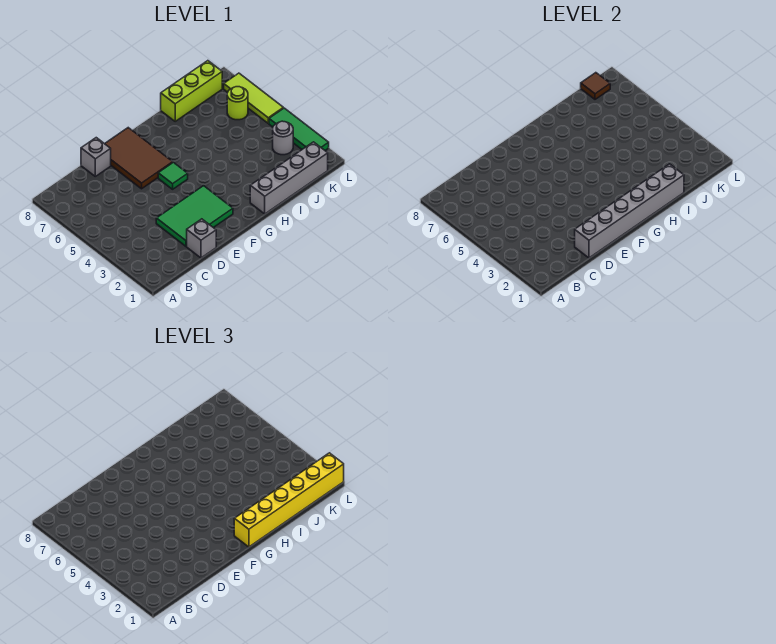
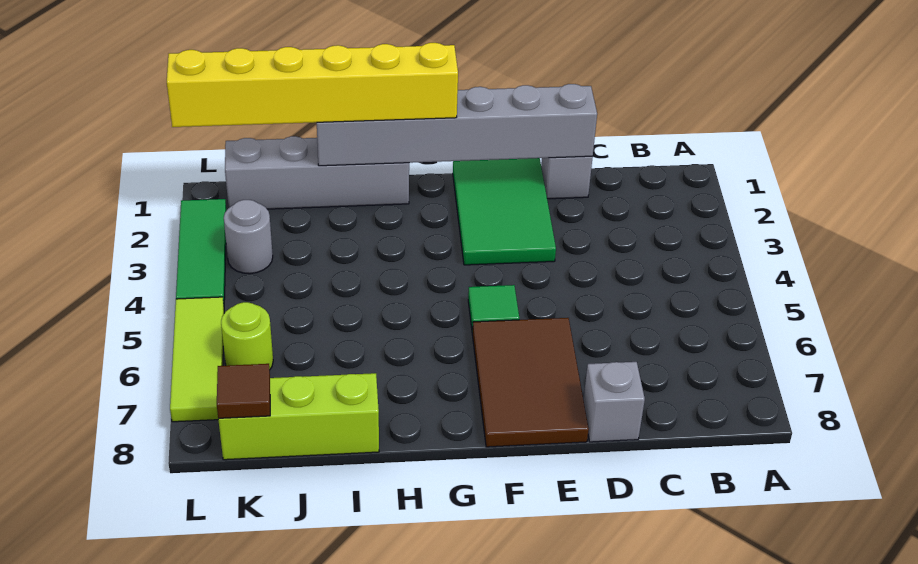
green 2x3 tile [156,186,233,246] -> green 2x3 tile turned to [453,158,556,265]

